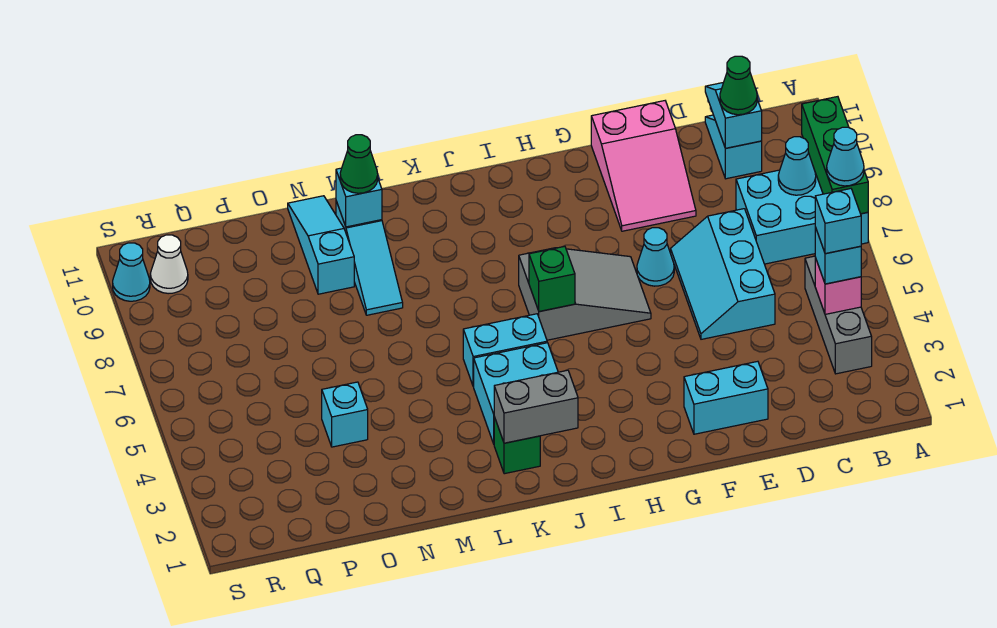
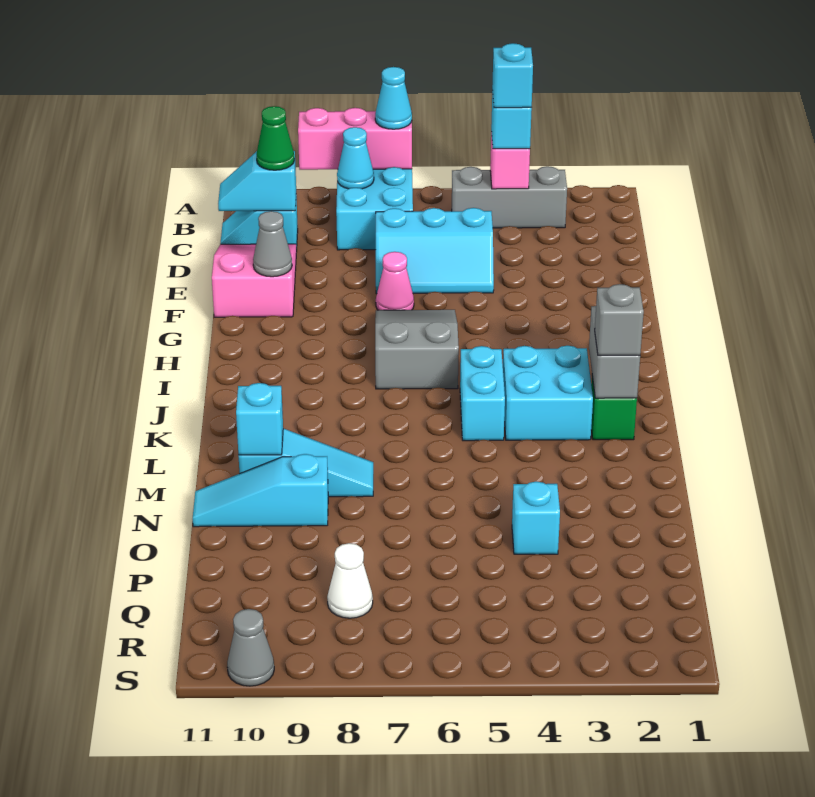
green 1x3 brick [802,97,868,214] -> pink 1x3 brick [298,108,412,170]
cyan 1x2 brick [684,361,768,434] -> none
pink 2x3 slope [591,101,696,231] -> pink 2x3 slope turned to [212,244,297,317]
cyan 1x1 cone [637,228,674,286] -> pink 1x1 cone [376,252,414,310]
none -> grey 1x1 cone [253,211,292,277]
green 1x1 brick [529,246,575,311] -> none
none -> grey 1x1 brick [595,284,644,355]
green 1x1 cone [340,135,378,193] -> none
white 1x1 cone [150,235,188,294] -> white 1x1 cone moved to [327,543,373,618]
cyan 1x1 cone [113,243,150,301] -> grey 1x1 cone [227,609,274,686]

